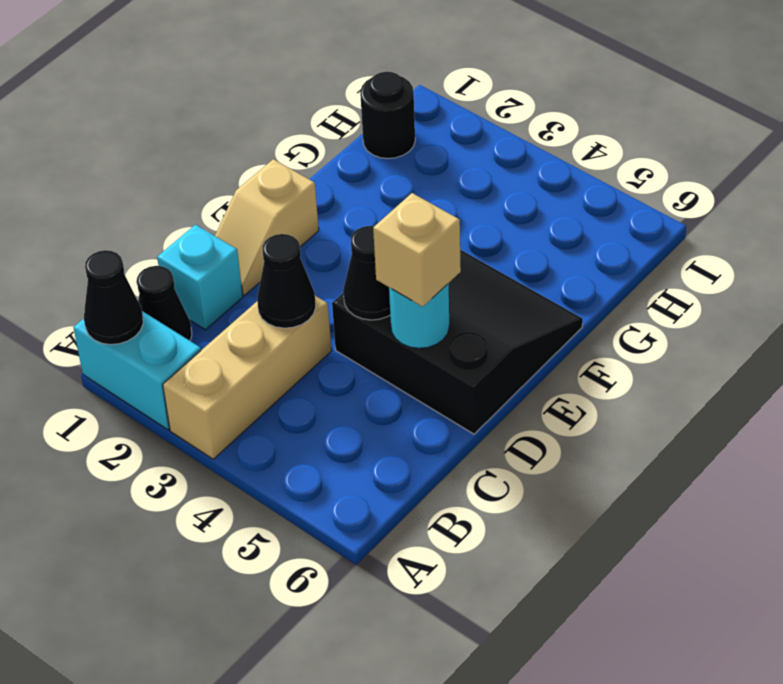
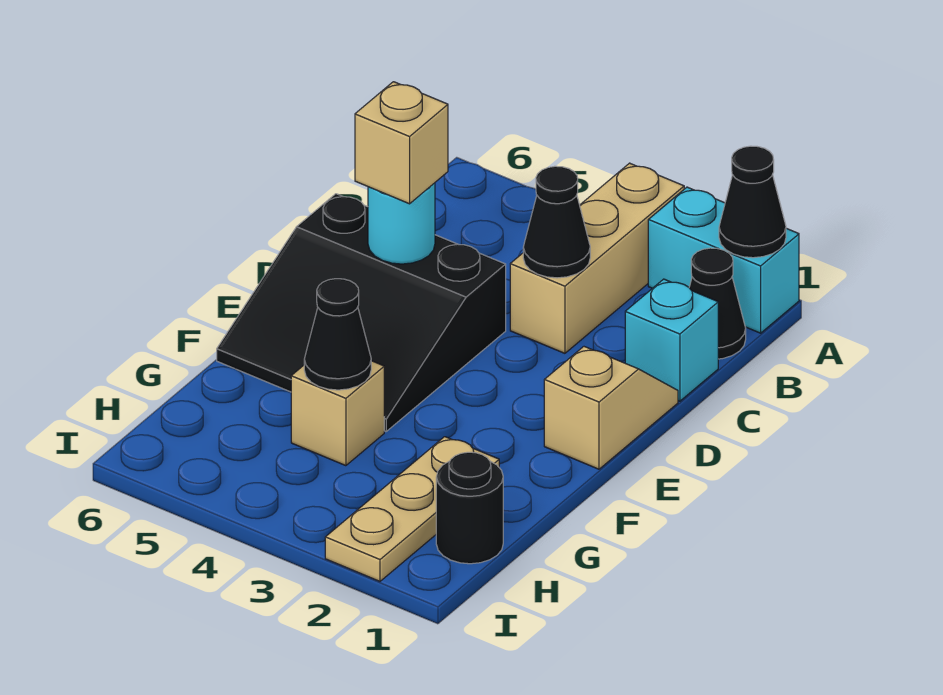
black 1x1 cone [343,226,390,320] -> black 1x1 cone moved to [304,279,371,390]
none -> tan 1x3 plate [325,437,499,581]
none -> tan 1x1 brick [291,361,384,466]

